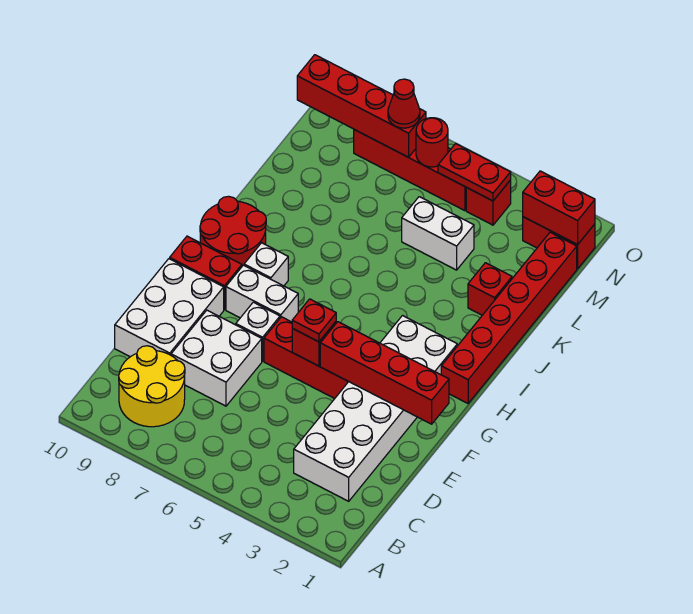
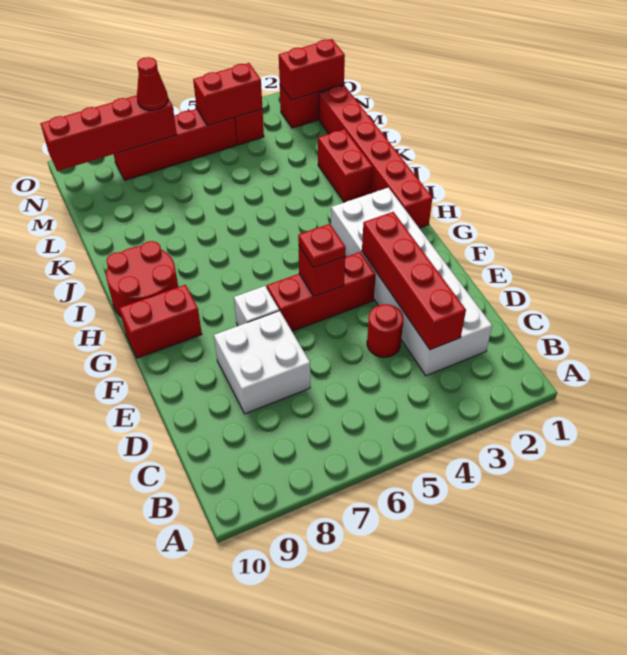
yellow 2x2 round brick [119,346,185,427] -> none
white 2x3 brick [115,259,224,357] -> none
red 1x4 brick [320,322,449,424] -> red 1x4 brick turned to [362,212,466,350]
white 1x2 brick [226,265,298,322] -> none
white 1x1 brick [244,243,288,286] -> none
red 1x1 brick [468,263,512,315] -> red 1x2 brick [318,129,373,202]
white 1x2 brick [402,197,474,270] -> none
red 1x2 plate [438,144,511,201] -> red 1x2 brick [193,63,262,126]
red 1x1 round brick [416,118,448,167] -> red 1x1 round brick moved to [367,304,404,357]

